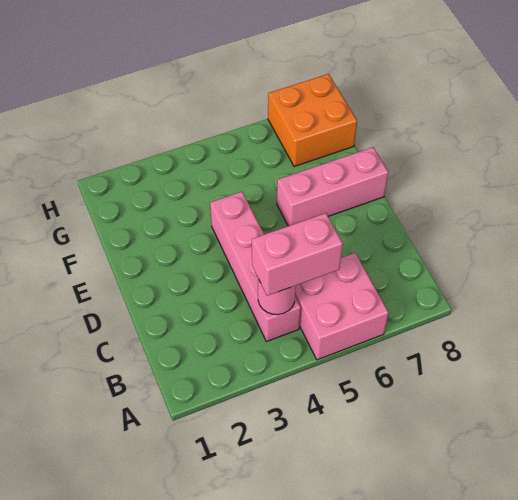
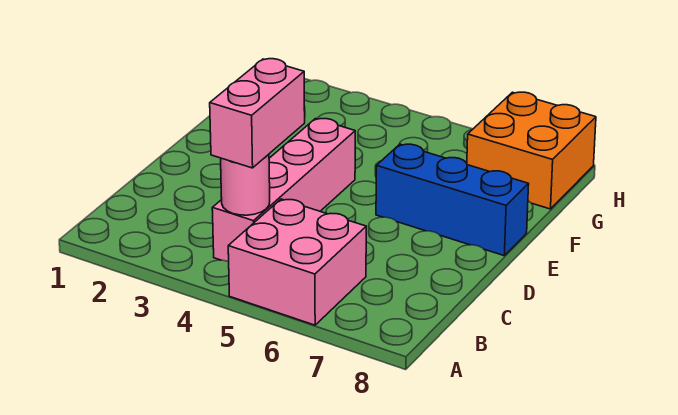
pink 1x2 brick [252,213,343,296] -> pink 1x2 brick turned to [210,59,305,168]
pink 1x3 brick [277,147,388,226] -> blue 1x3 brick [376,144,529,255]

